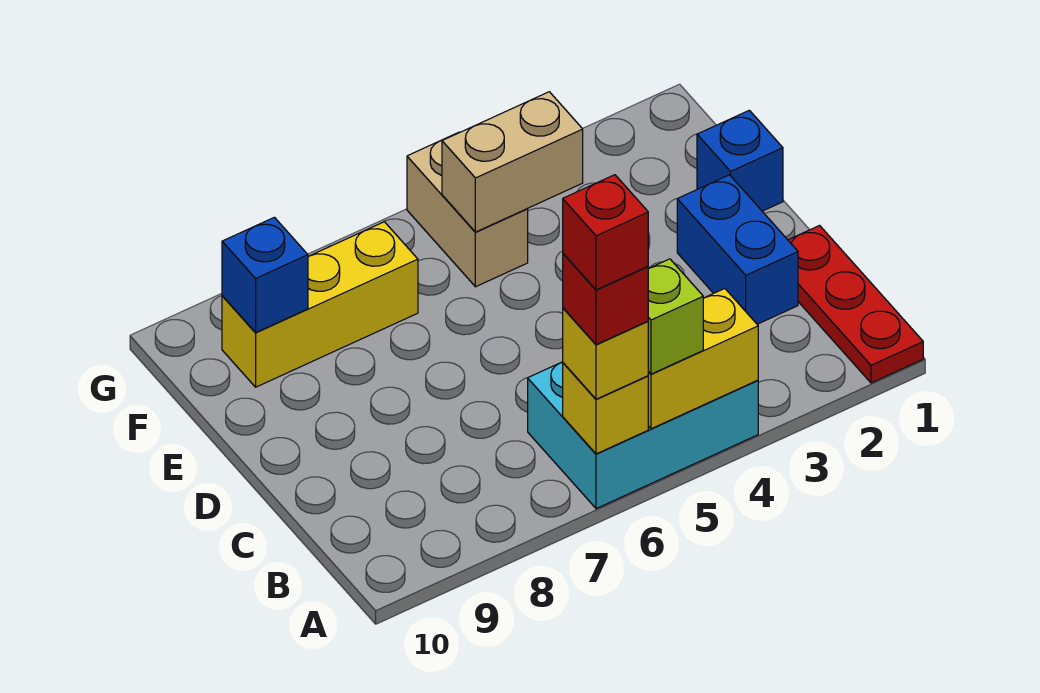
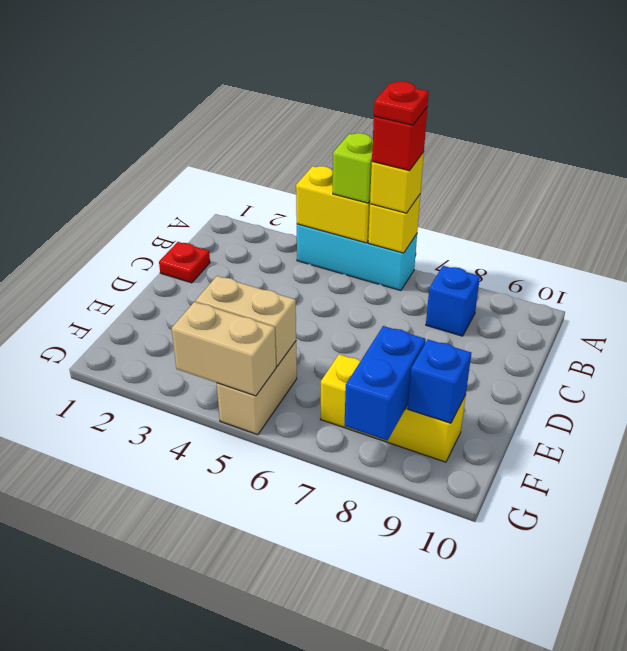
red 1x3 plate [788,226,923,383] -> red 1x1 plate [159,242,210,283]
cyan 2x3 brick [528,362,758,509] -> cyan 1x3 brick [297,224,417,291]
red 1x1 brick [563,175,648,290] -> red 1x1 plate [374,81,429,125]
blue 1x2 brick [677,175,798,324] -> blue 1x2 brick moved to [345,326,426,441]
blue 1x1 brick [697,110,783,211] -> blue 1x1 brick moved to [426,266,480,336]
none -> tan 1x2 brick [171,302,276,396]

